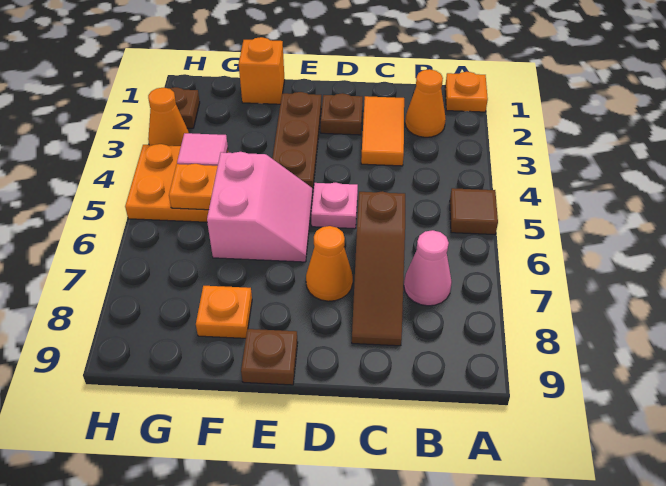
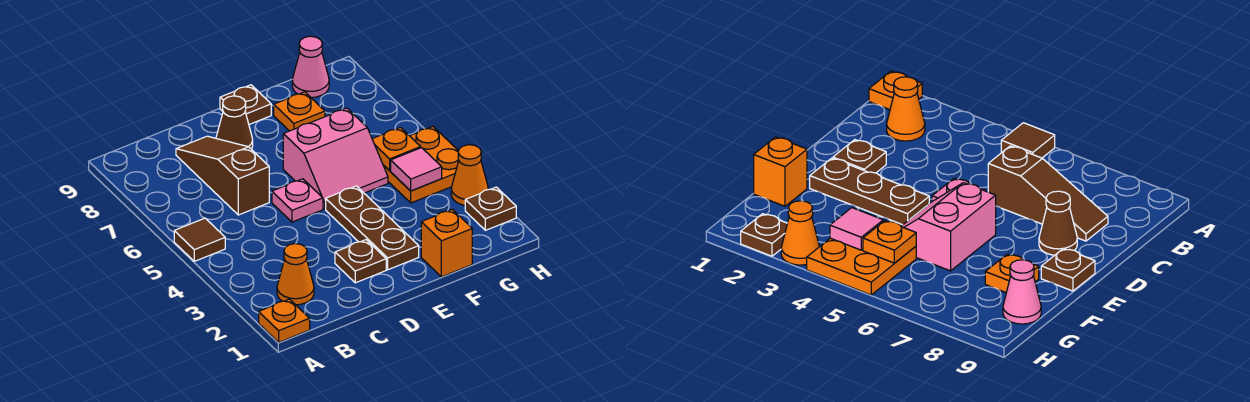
pink 1x1 cone [404,230,452,306] -> pink 1x1 cone moved to [292,36,329,97]
orange 1x2 tile [361,96,404,166] -> none
orange 1x1 cone [306,226,353,301] -> none
none -> brown 1x1 cone [216,96,253,149]
pink 2x2 slope [207,152,313,262] -> pink 2x2 slope turned to [283,108,388,209]

